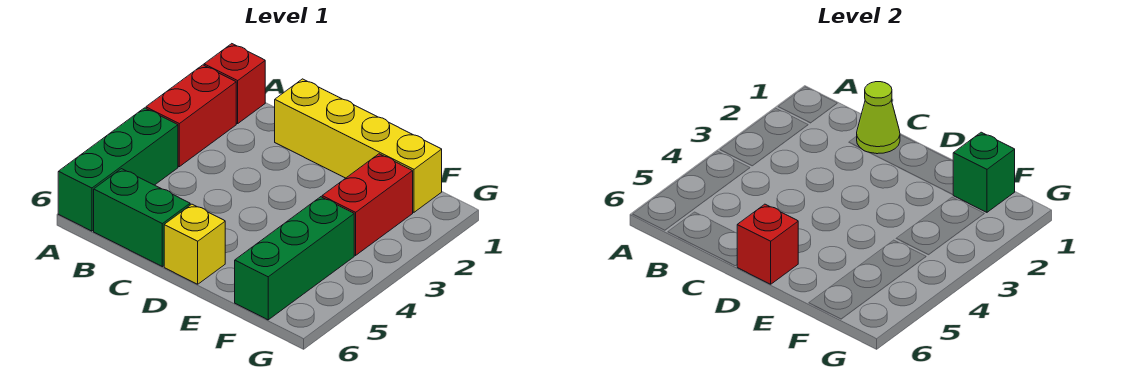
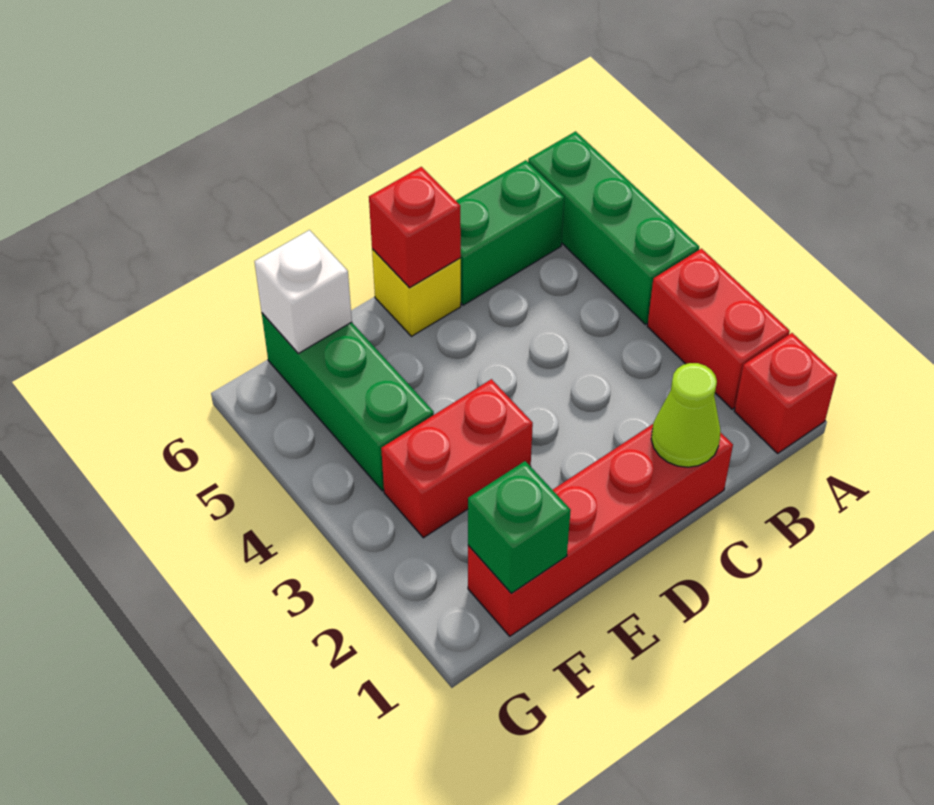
yellow 1x4 brick [275,79,442,212] -> red 1x4 brick [468,424,733,636]
red 1x2 brick [322,154,413,255] -> red 1x2 brick turned to [381,379,533,538]
none -> white 1x1 brick [255,230,352,353]

